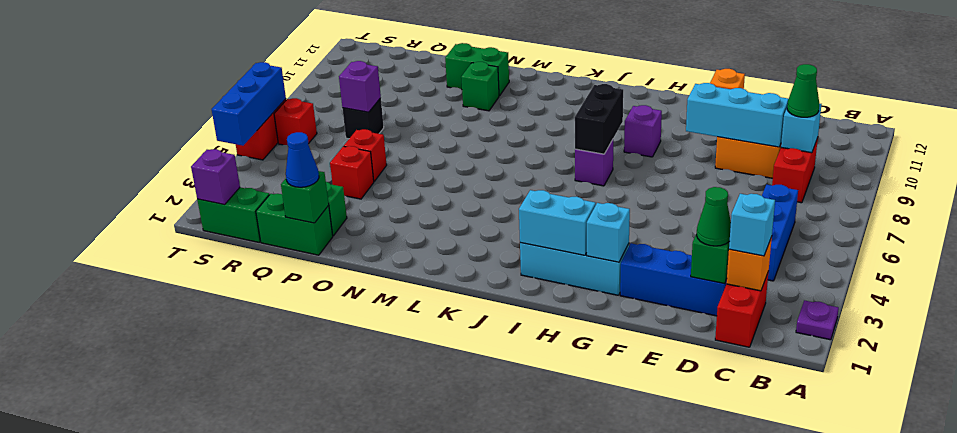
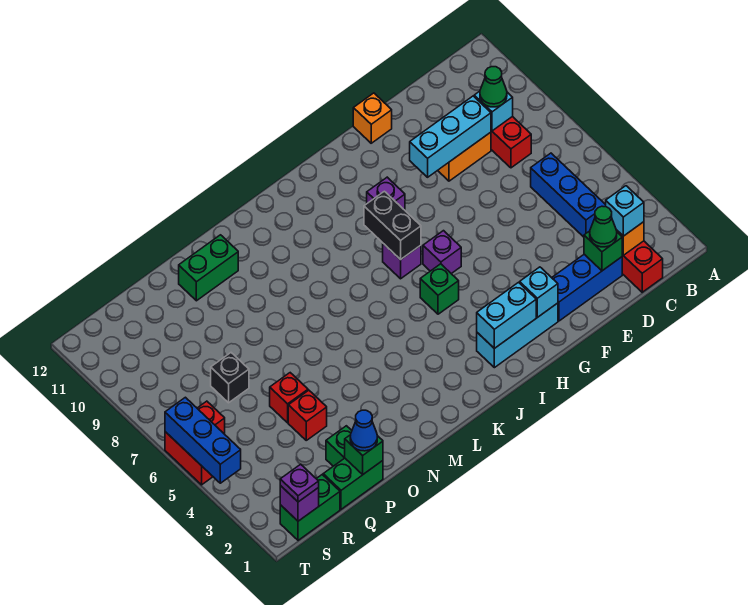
purple 1x1 plate [796,300,839,340] -> purple 1x1 plate moved to [280,464,319,502]
green 1x1 brick [461,62,499,111] -> green 1x1 brick moved to [420,264,459,314]
purple 1x1 brick [339,61,381,112] -> purple 1x1 brick moved to [423,231,461,274]

